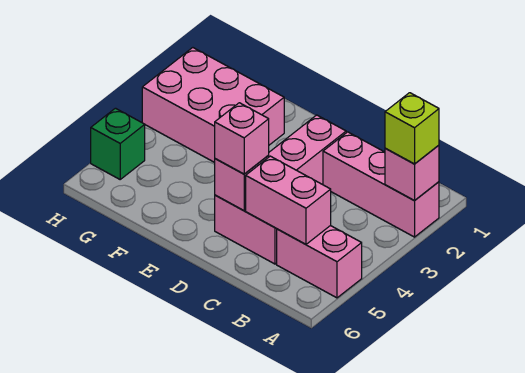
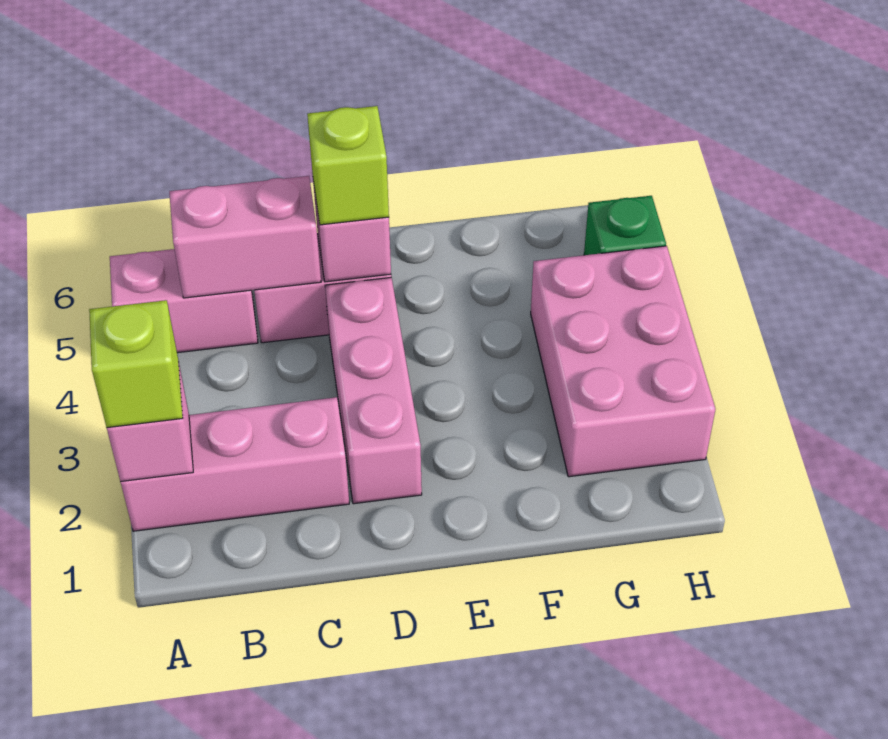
pink 1x1 brick [215,103,269,174] -> lime 1x1 brick [307,106,389,225]
pink 2x3 brick [142,48,284,162] -> pink 2x3 brick turned to [531,246,715,477]

